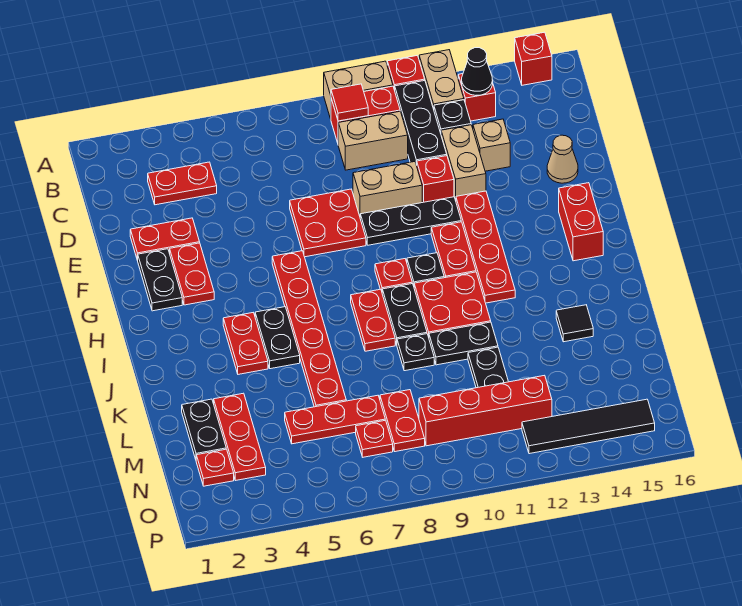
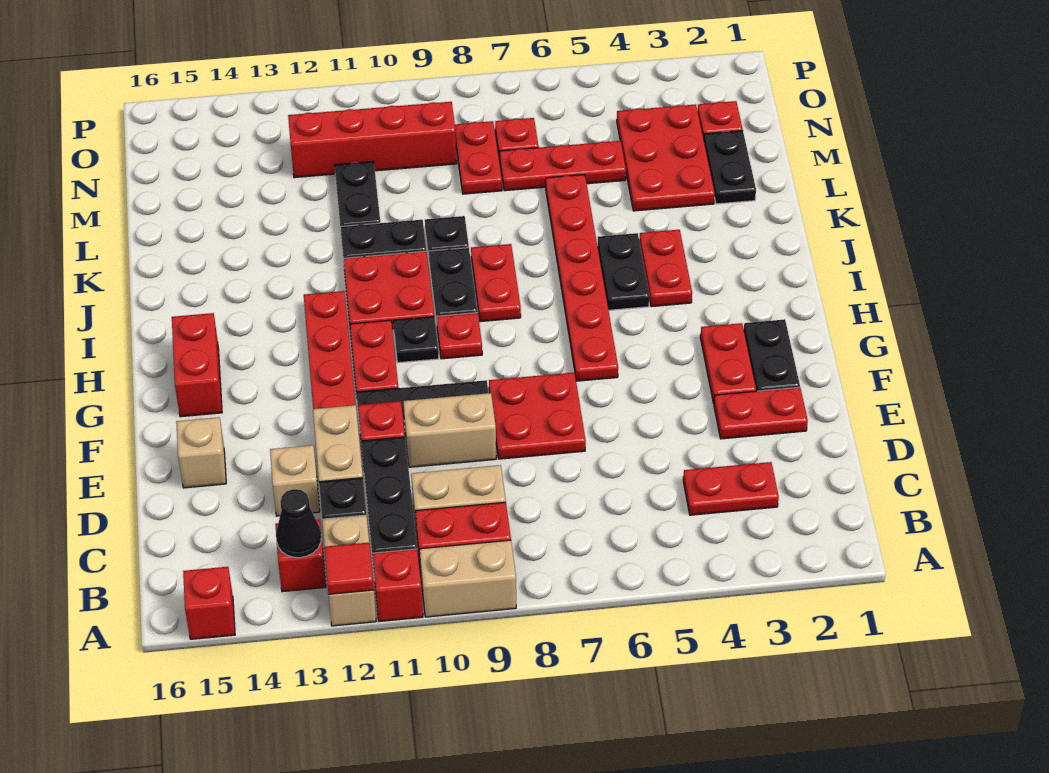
red 1x1 tile [331,84,368,121] -> red 1x1 tile moved to [324,543,374,594]
tan 1x1 cone [547,135,578,183] -> tan 1x1 brick [176,417,226,488]
black 1x1 tile [556,305,593,342] -> none
red 1x3 plate [214,393,266,481] -> red 2x3 plate [617,104,715,211]
black 1x4 tile [522,399,655,454] -> none

